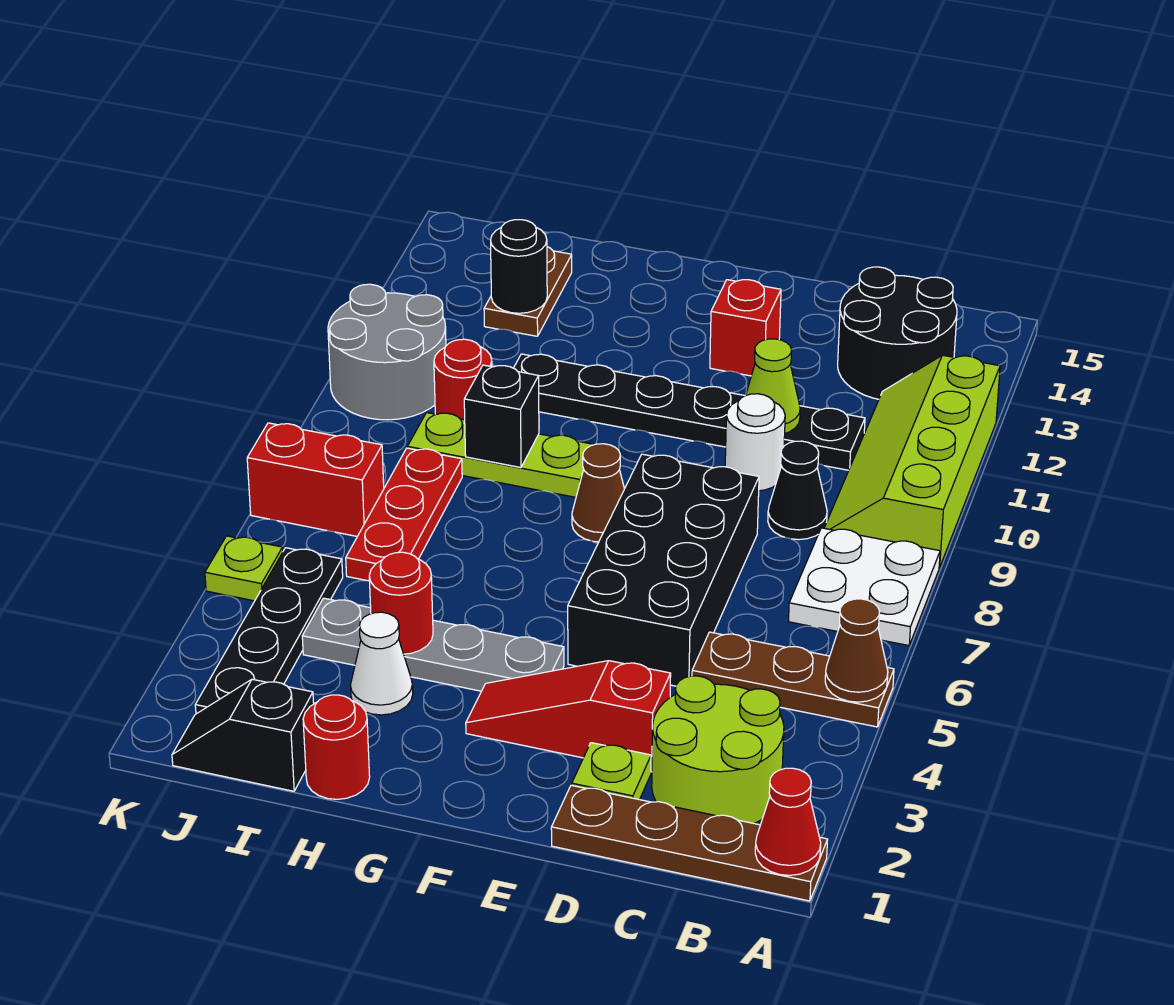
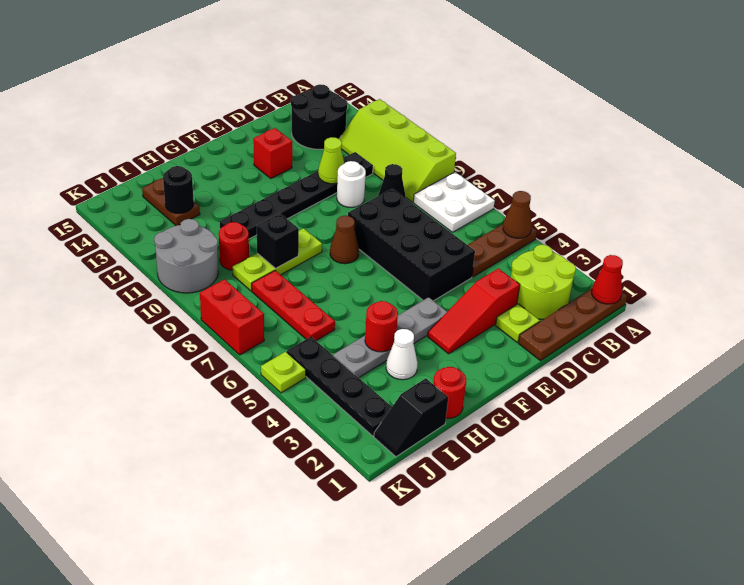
red 1x2 brick [247,423,384,536] -> red 1x2 brick turned to [200,279,264,355]

